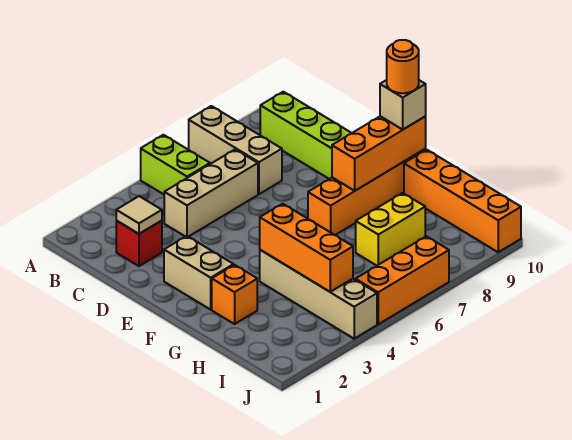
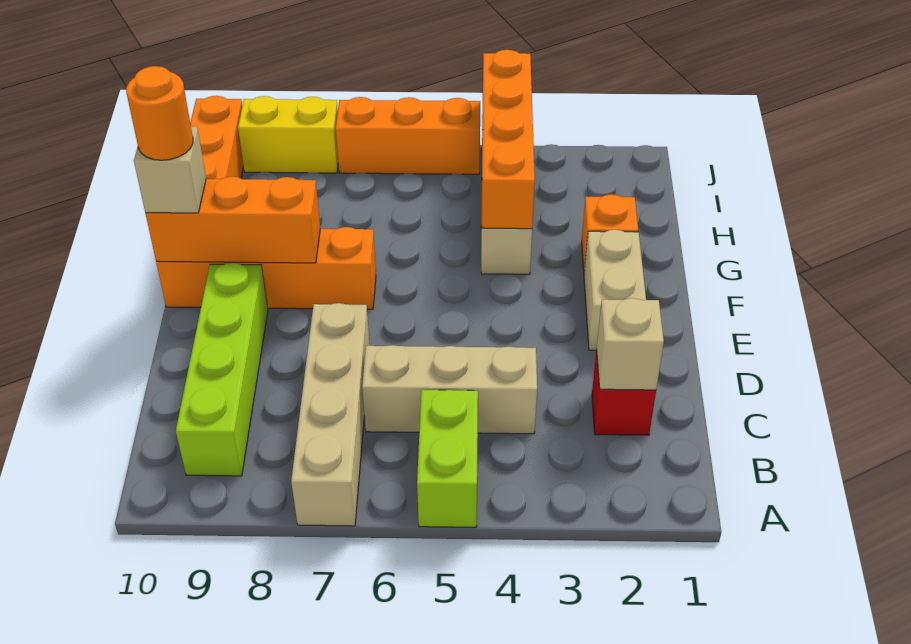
tan 1x3 brick [189,106,282,194] -> tan 1x4 brick [291,303,370,526]
tan 1x1 tile [116,196,162,234] -> tan 1x1 brick [597,298,664,390]
orange 1x3 brick [260,204,353,292] -> orange 1x4 brick [482,50,535,229]
yellow 1x2 brick [356,193,425,266] -> yellow 1x2 brick moved to [238,96,338,173]

